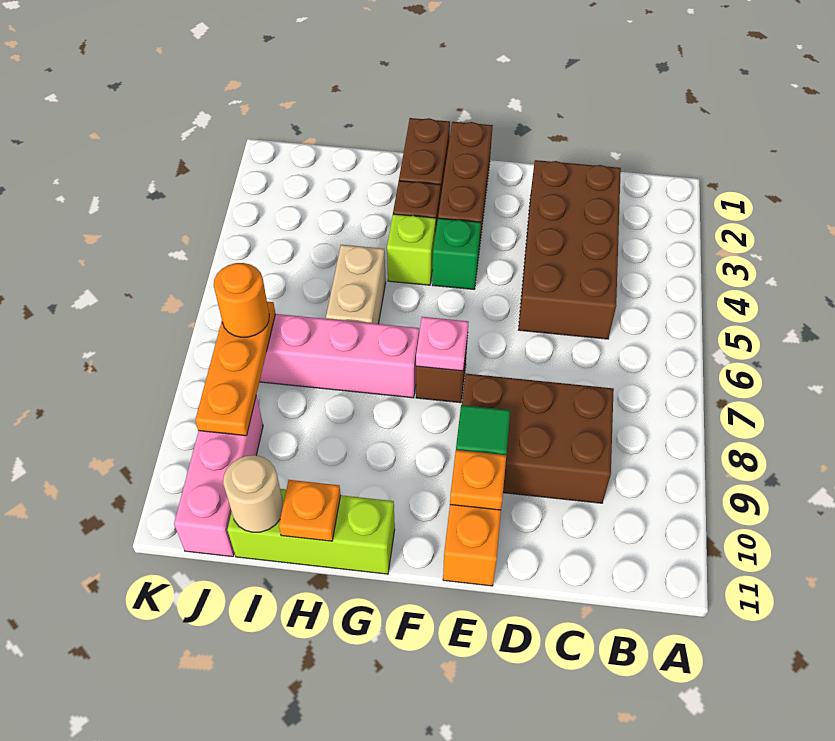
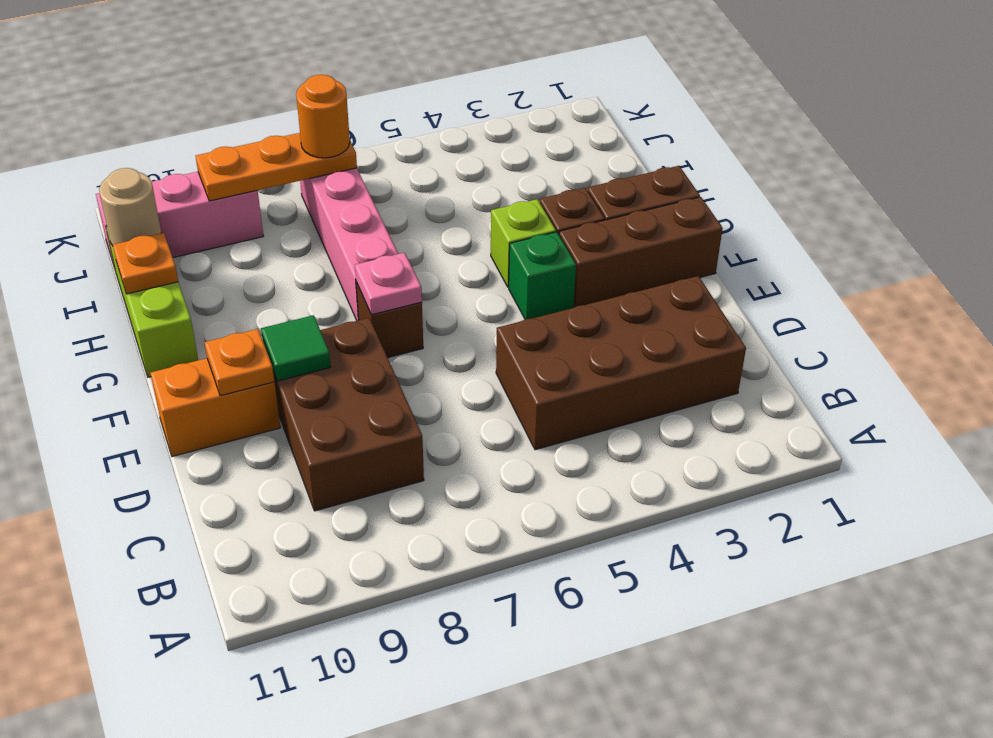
tan 1x2 brick [326,245,386,324] -> none

